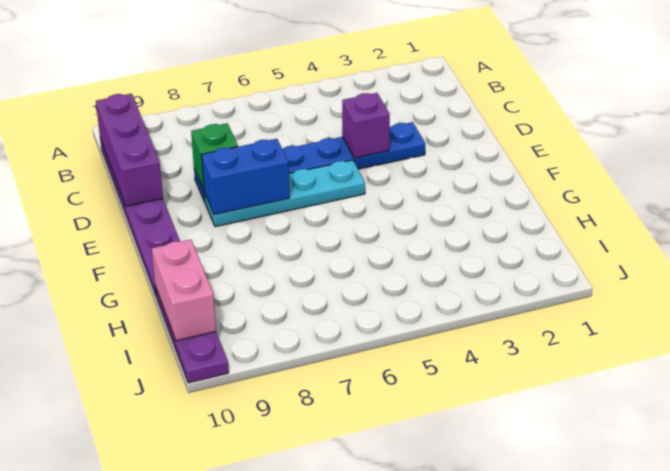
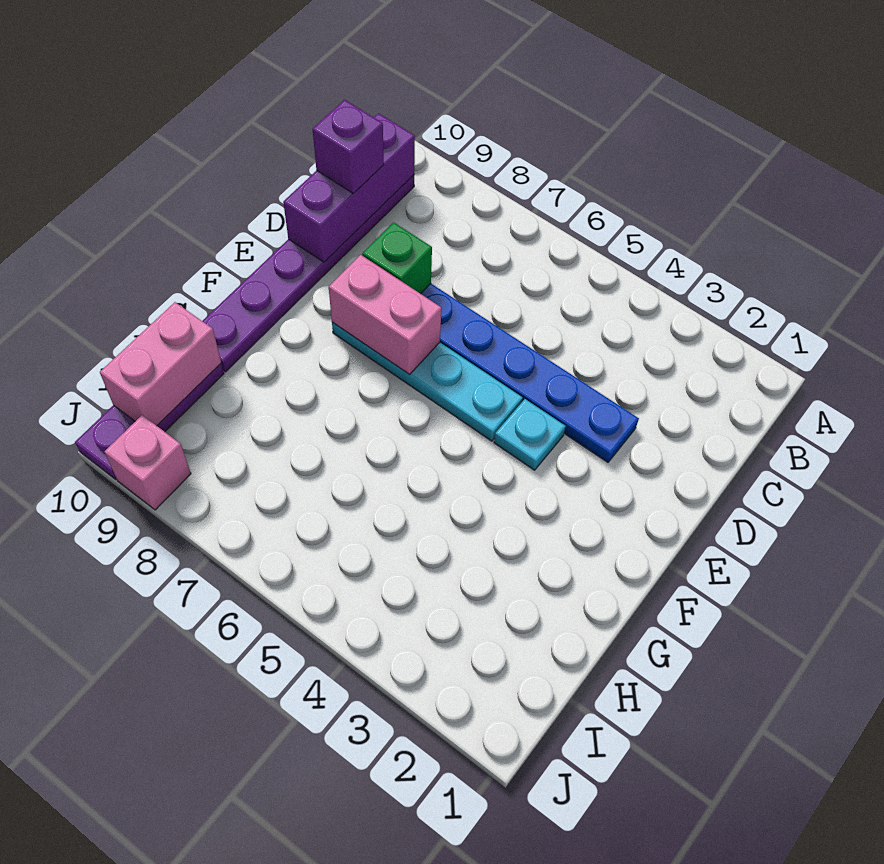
purple 1x1 brick [342,93,390,158] -> purple 1x1 brick moved to [313,100,384,194]
none -> cyan 1x1 plate [494,399,566,470]
blue 1x2 brick [202,139,289,215] -> pink 1x2 brick [329,255,441,375]
none -> pink 1x1 brick [104,415,191,510]

